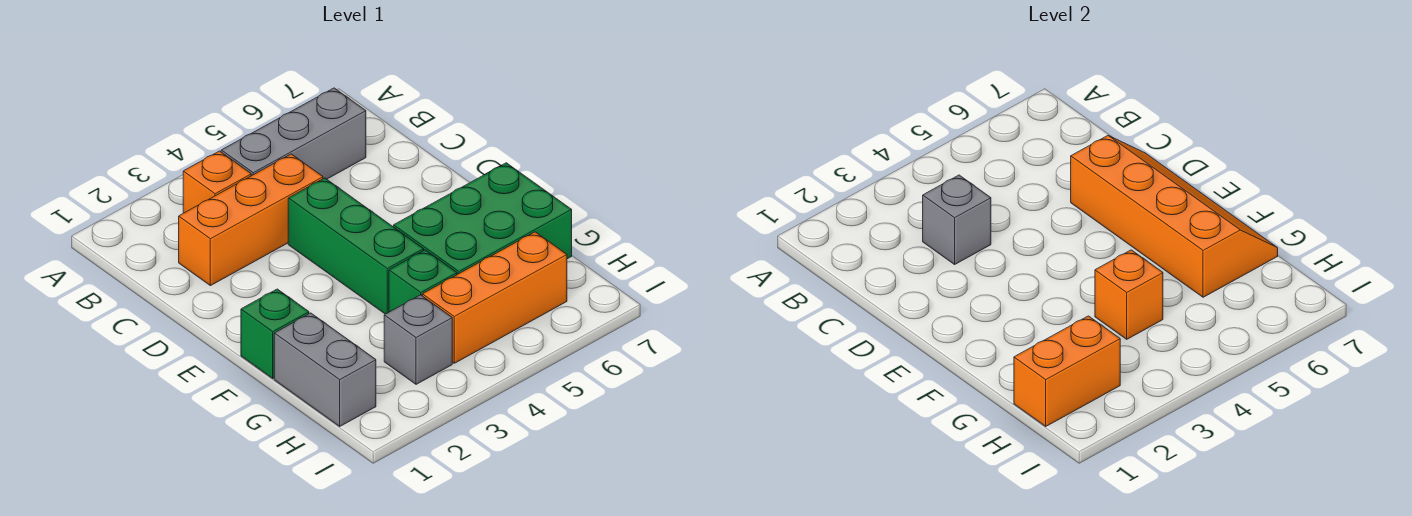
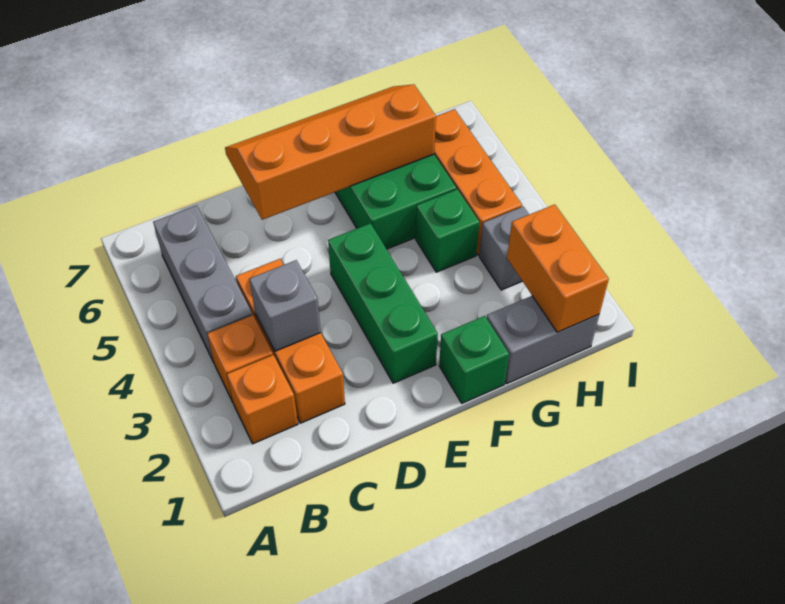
green 1x3 brick [288,178,424,314] -> green 1x3 brick turned to [328,223,438,383]
orange 1x1 brick [1095,250,1163,339] -> orange 1x1 brick moved to [227,355,298,444]

